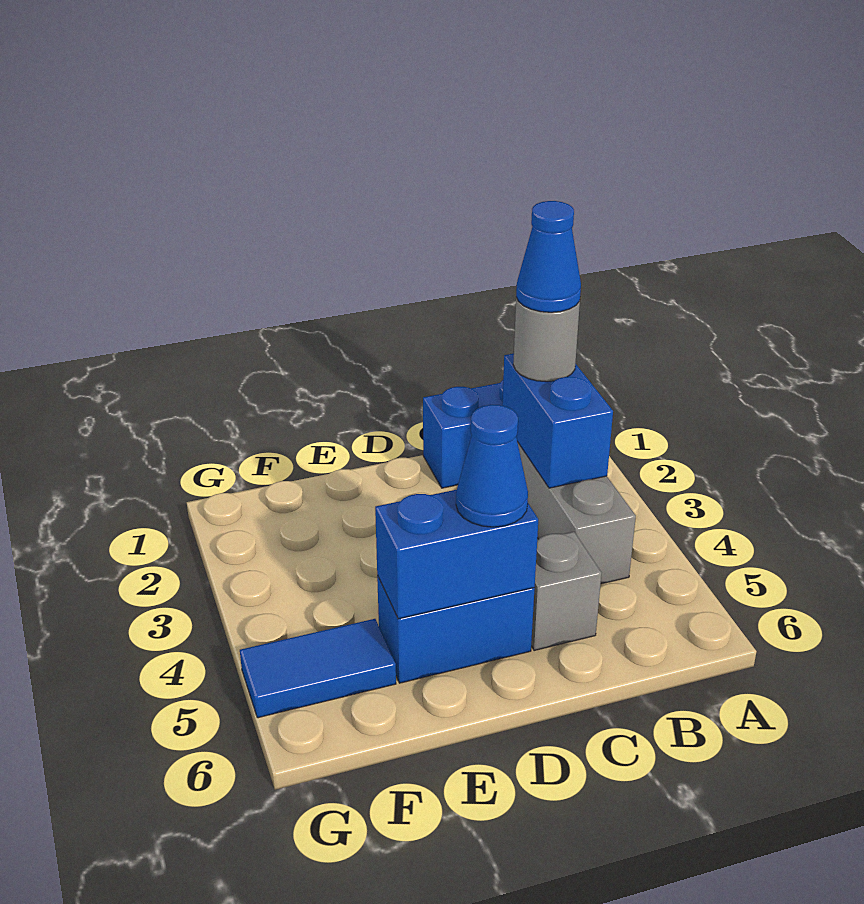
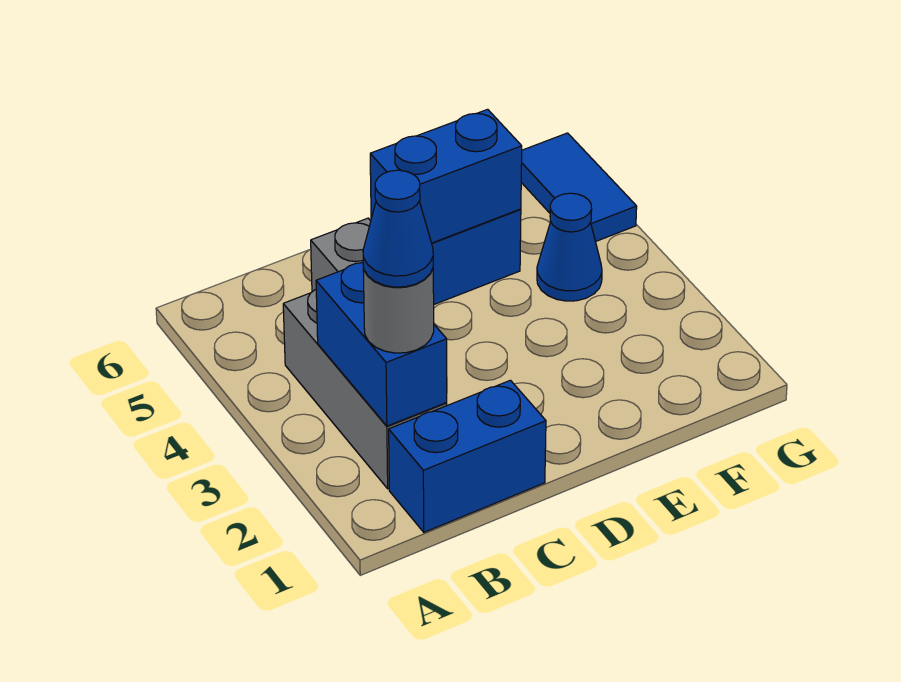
blue 1x1 cone [456,405,528,527] -> blue 1x1 cone moved to [537,193,602,301]
blue 1x2 tile [240,619,396,718] -> blue 1x2 tile turned to [521,133,637,242]

